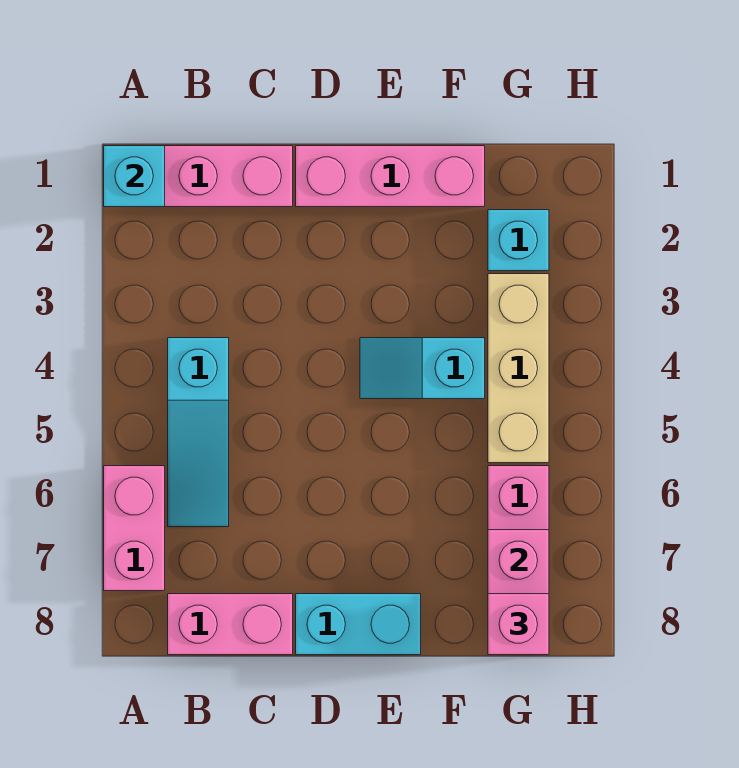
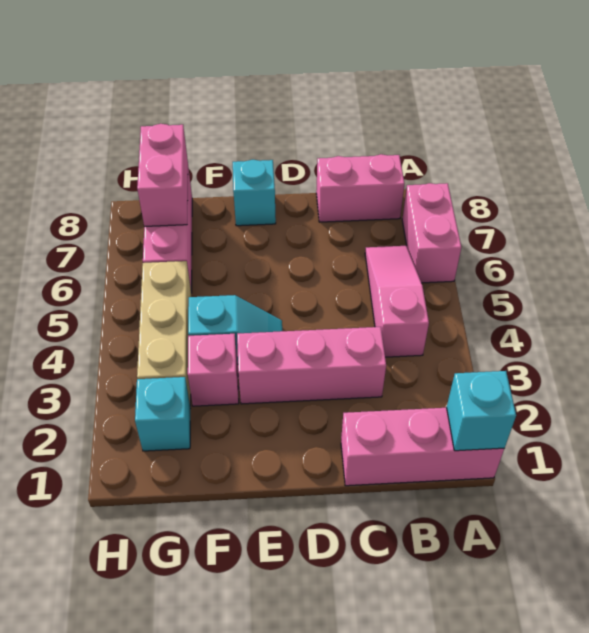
cyan 1x3 slope [168,338,229,527] -> pink 1x3 slope [365,246,429,357]
pink 1x3 brick [296,146,485,207] -> pink 1x3 brick moved to [237,327,386,404]
cyan 1x2 brick [296,594,421,655] -> cyan 1x1 brick [233,160,276,226]
pink 1x1 brick [488,594,549,655] -> pink 1x1 brick moved to [188,334,239,406]

